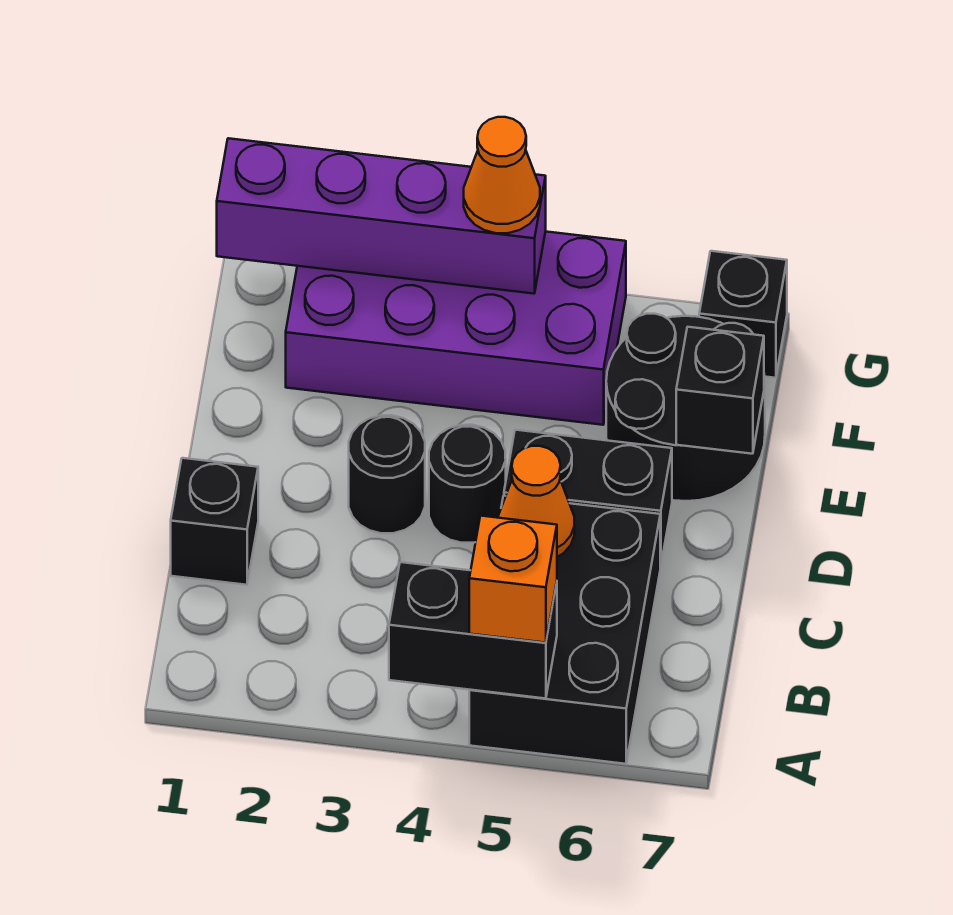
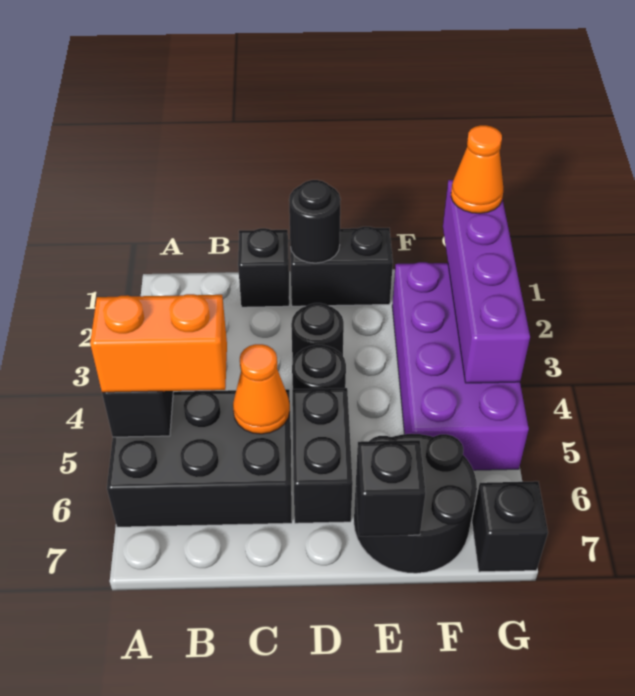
orange 1x1 brick [469,516,557,643] -> orange 1x2 brick [90,294,227,392]
none -> black 1x2 brick [290,227,393,306]
none -> black 1x1 round brick [289,180,341,263]
orange 1x1 cone [464,117,540,233] -> orange 1x1 cone moved to [451,125,503,213]

